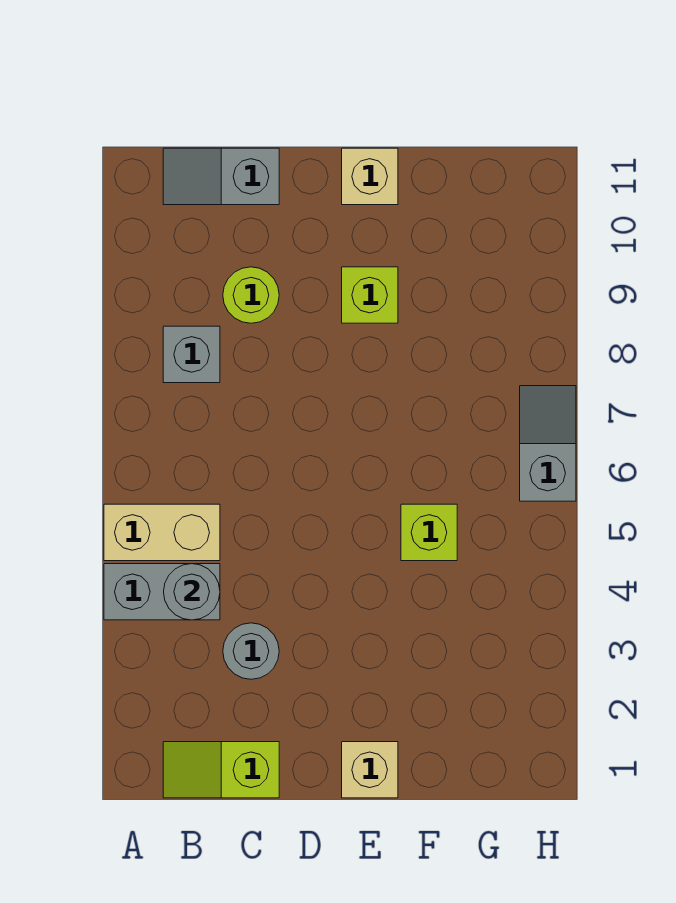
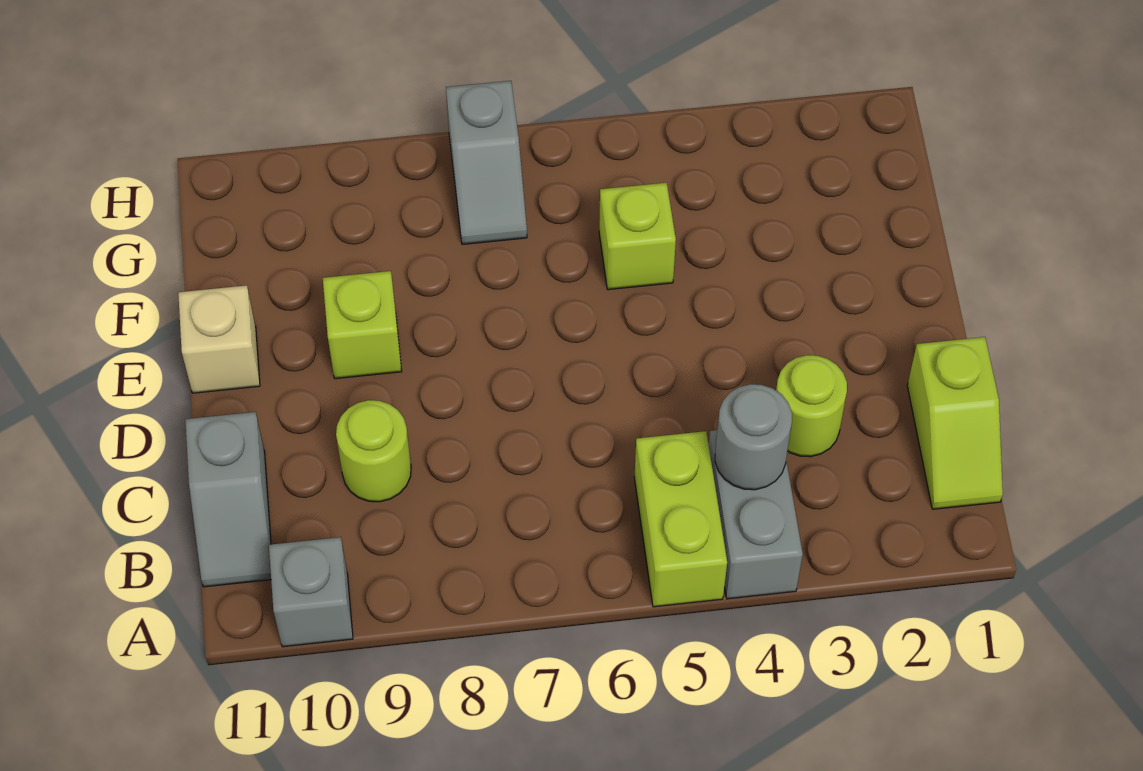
tan 1x2 brick [104,504,220,561] -> lime 1x2 brick [634,431,727,607]
grey 1x1 brick [163,326,220,383] -> grey 1x1 brick moved to [269,537,353,647]
grey 1x1 round brick [223,623,279,679] -> lime 1x1 round brick [776,355,847,457]
tan 1x1 brick [342,742,398,798] -> none
grey 1x2 slope [520,386,576,501] -> grey 1x2 slope turned to [446,81,527,244]

